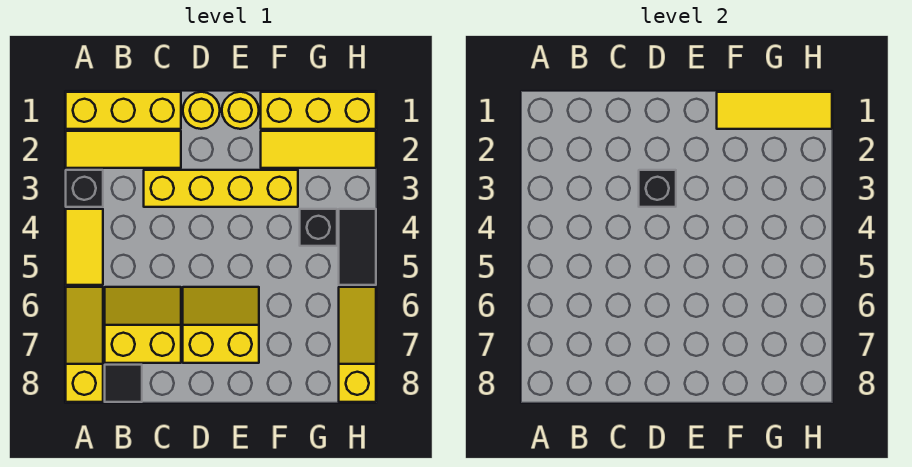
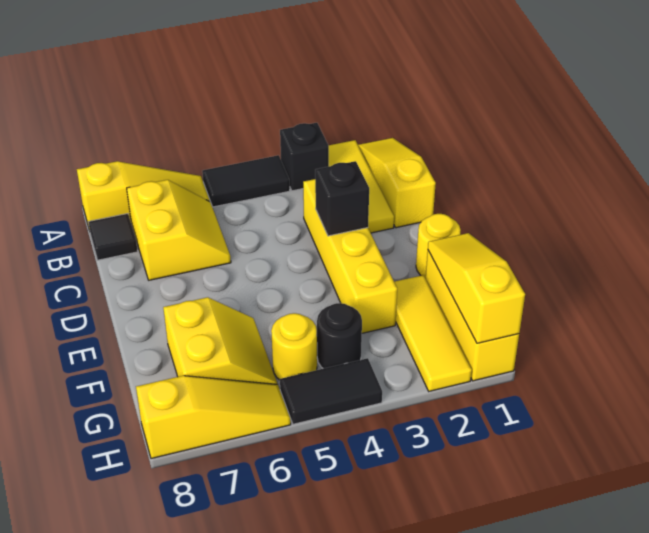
yellow 1x3 brick [66,92,181,129] -> yellow 1x3 slope [358,138,436,228]
yellow 1x2 tile [66,209,103,285] -> black 1x2 tile [202,155,290,207]
yellow 1x1 round brick [183,92,220,129] -> yellow 1x1 round brick moved to [271,313,317,380]
yellow 2x2 slope [183,287,259,363] -> yellow 2x2 slope moved to [163,297,277,384]
yellow 1x3 tile [717,92,832,129] -> yellow 1x3 slope [428,233,525,343]
black 1x1 brick [300,209,337,246] -> black 1x1 round brick [317,303,362,369]

